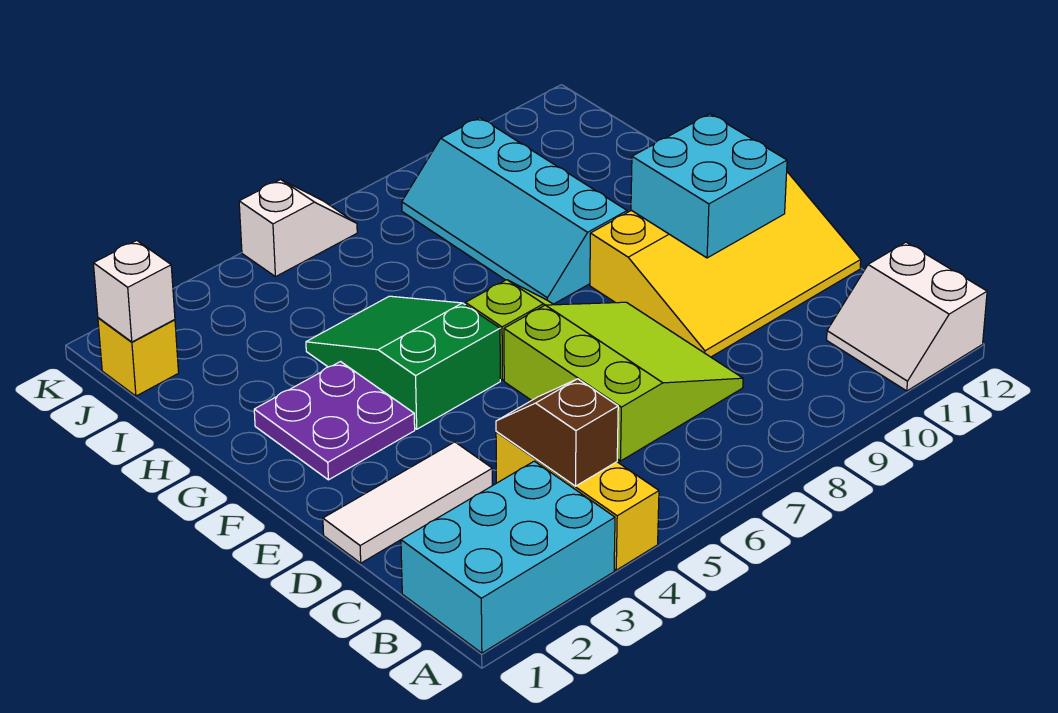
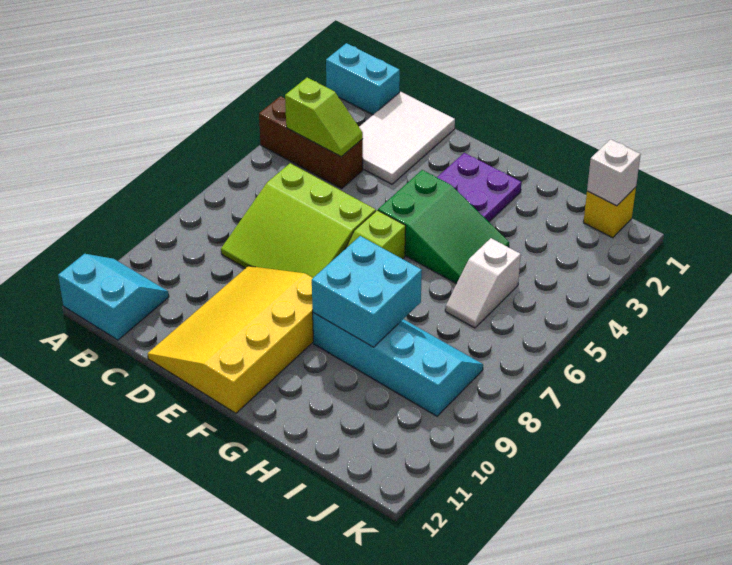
cyan 2x3 brick [401,461,615,653] -> cyan 1x2 brick [326,43,400,115]
yellow 1x3 brick [496,432,659,570] -> brown 1x3 brick [259,96,363,189]
white 2x2 slope [827,242,987,391] -> cyan 2x2 slope [58,254,169,340]
brown 1x2 slope [496,379,618,486] -> lime 1x2 slope [285,78,363,157]
white 1x3 tile [323,442,492,563] -> white 2x3 tile [359,92,455,184]
cyan 2x2 brick [631,114,787,258] -> cyan 2x2 brick moved to [312,236,422,347]
white 1x2 slope [239,179,357,277] -> white 1x2 slope moved to [445,238,521,328]

